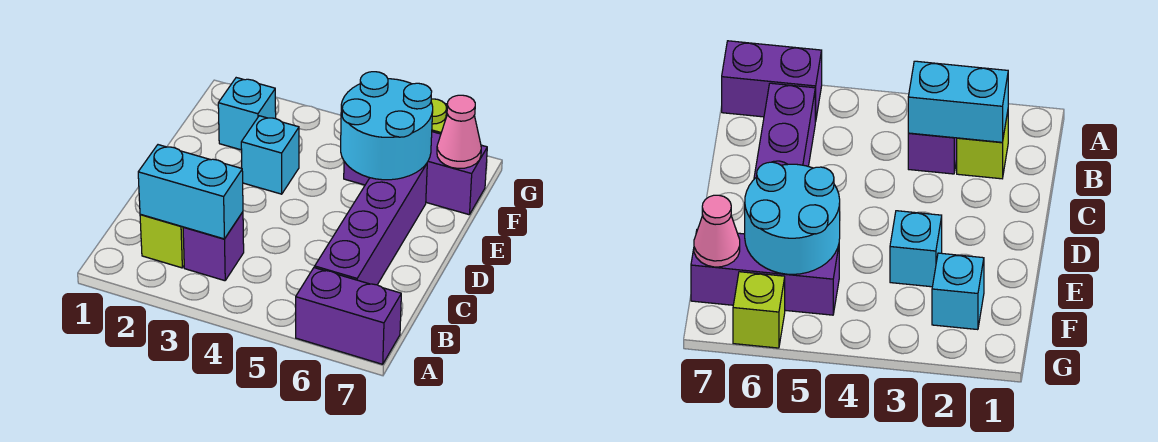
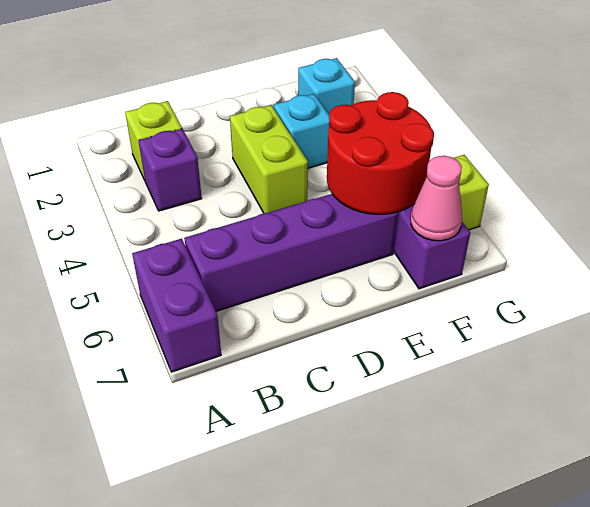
cyan 1x2 brick [138,145,243,239] -> none
none -> lime 1x2 brick [230,105,308,213]
cyan 2x2 round brick [341,72,433,180] -> red 2x2 round brick [327,92,434,214]

